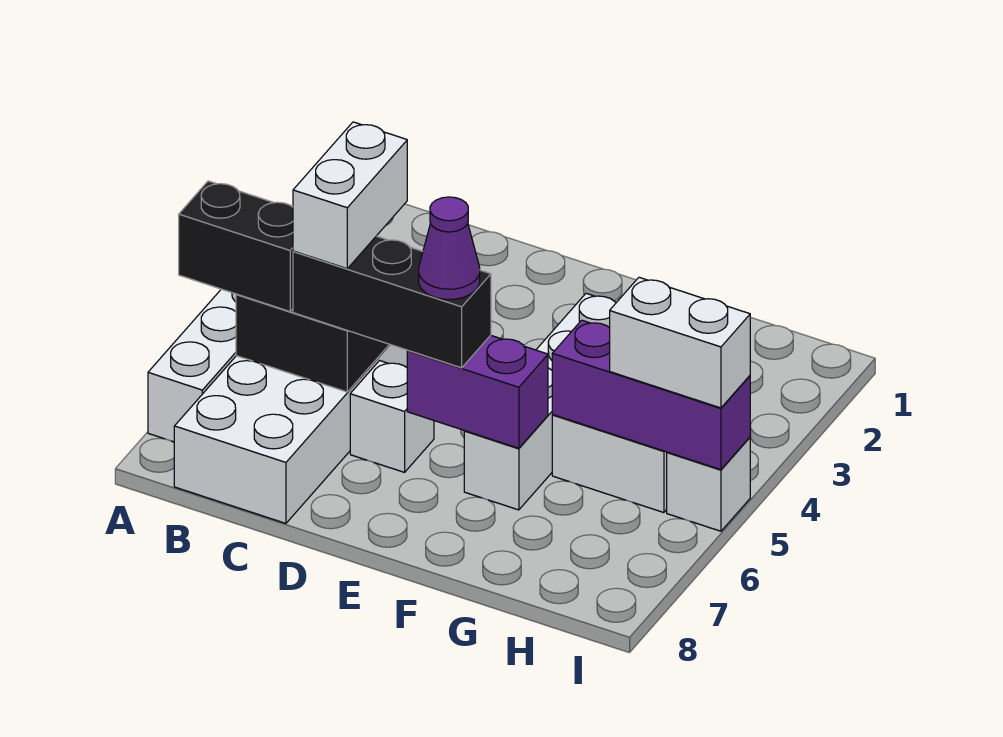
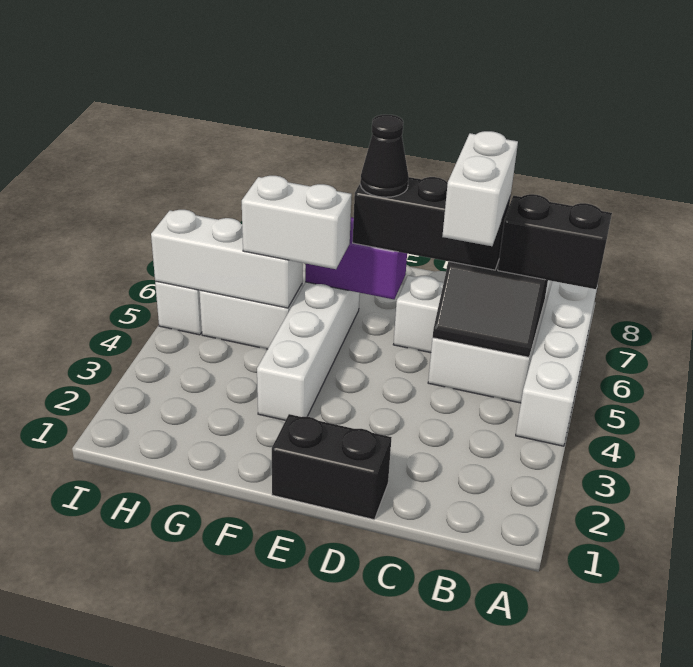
none -> black 1x2 brick [272,414,392,520]
purple 1x1 cone [419,197,480,299] -> black 1x1 cone [360,115,409,197]
purple 1x3 brick [552,320,750,470] -> white 1x3 brick [151,210,303,308]
white 1x2 brick [610,277,750,408] -> white 1x2 brick moved to [242,176,352,269]

